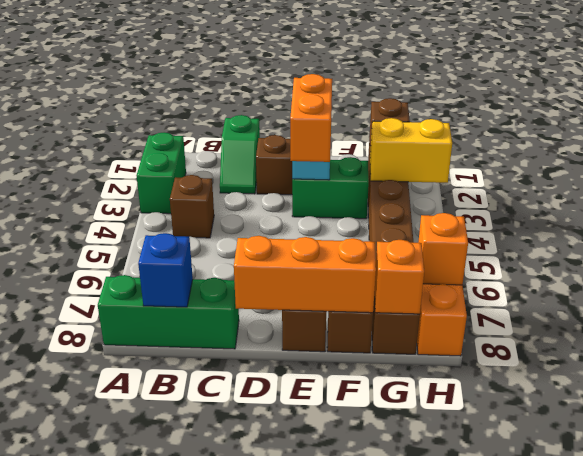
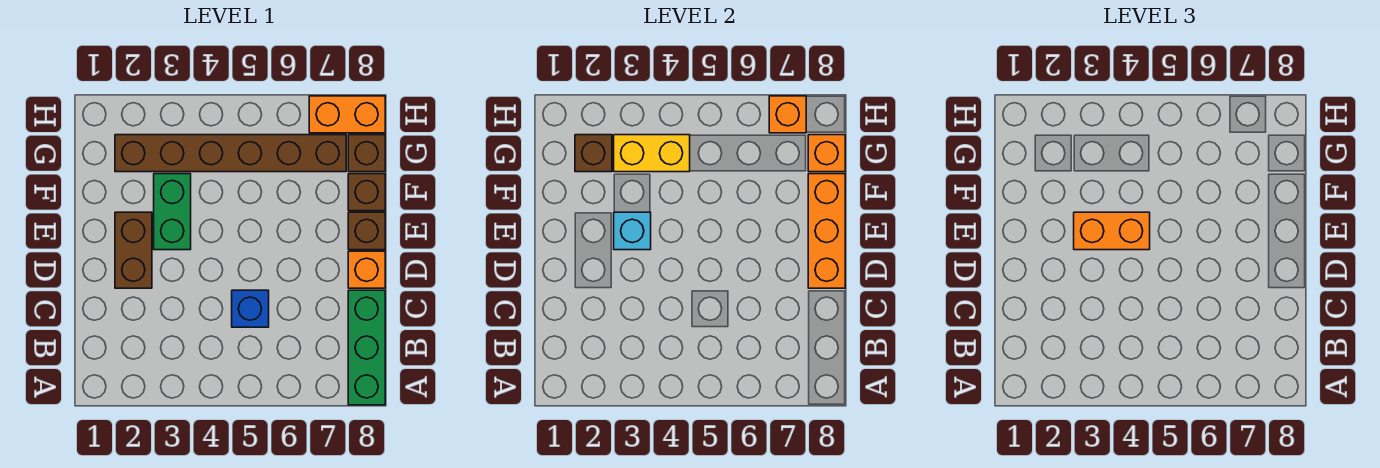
green 1x2 brick [136,132,186,214] -> none
brown 1x1 brick [170,175,214,238] -> none
blue 1x1 brick [138,233,193,307] -> blue 1x1 brick moved to [232,290,269,327]
green 1x2 slope [220,115,260,194] -> none
none -> orange 1x1 brick [348,251,385,288]
yellow 1x2 brick [370,118,452,183] -> yellow 1x2 brick turned to [614,135,690,172]

